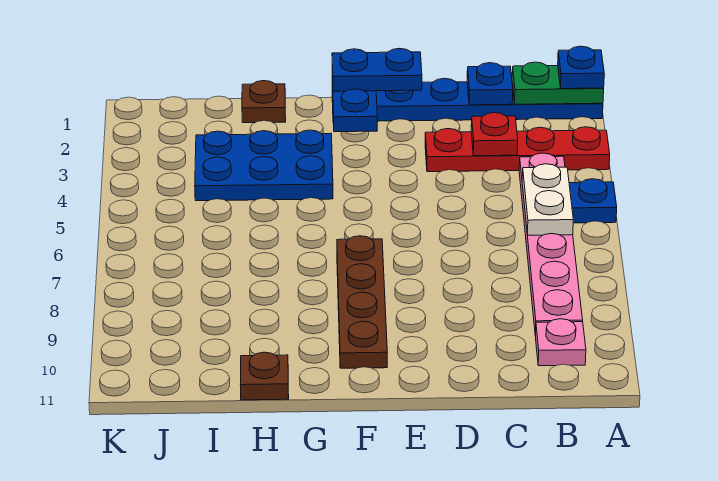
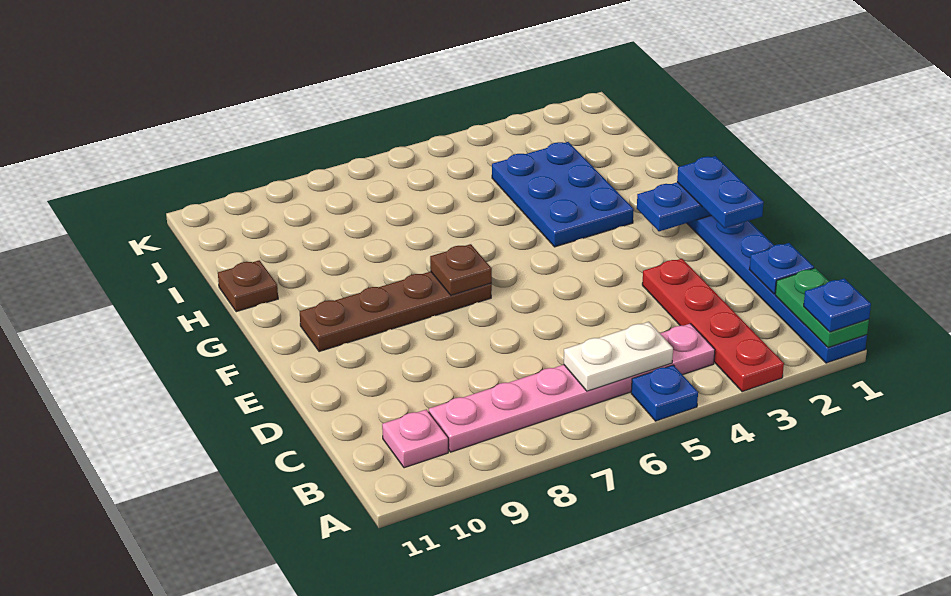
red 1x1 plate [471,113,518,156] -> none
brown 1x1 plate [242,81,286,123] -> brown 1x1 plate moved to [430,244,492,295]

